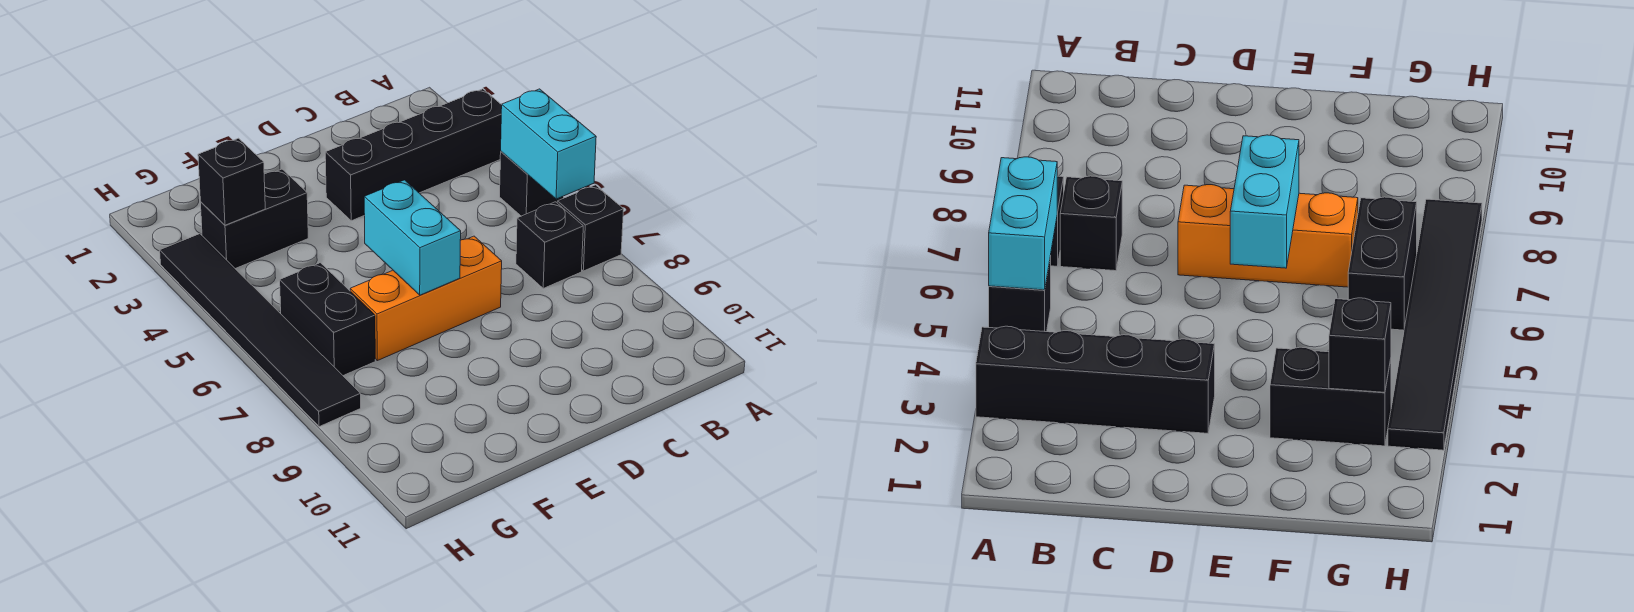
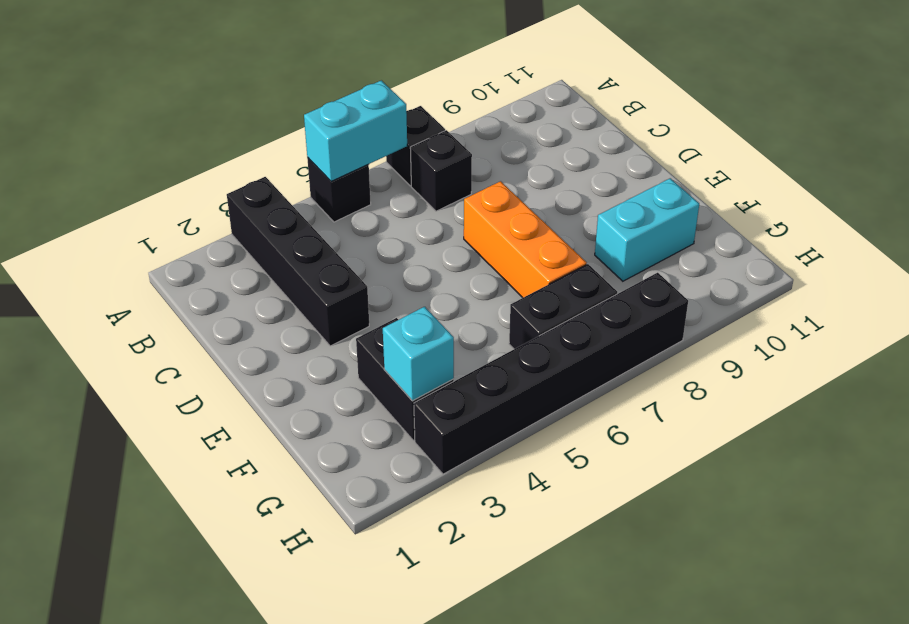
cyan 1x2 brick [364,180,461,295] -> cyan 1x2 brick moved to [595,178,699,281]
black 1x1 brick [198,138,265,225] -> cyan 1x1 brick [383,307,454,401]
black 1x6 tile [160,234,361,427] -> black 1x6 brick [414,273,688,474]

